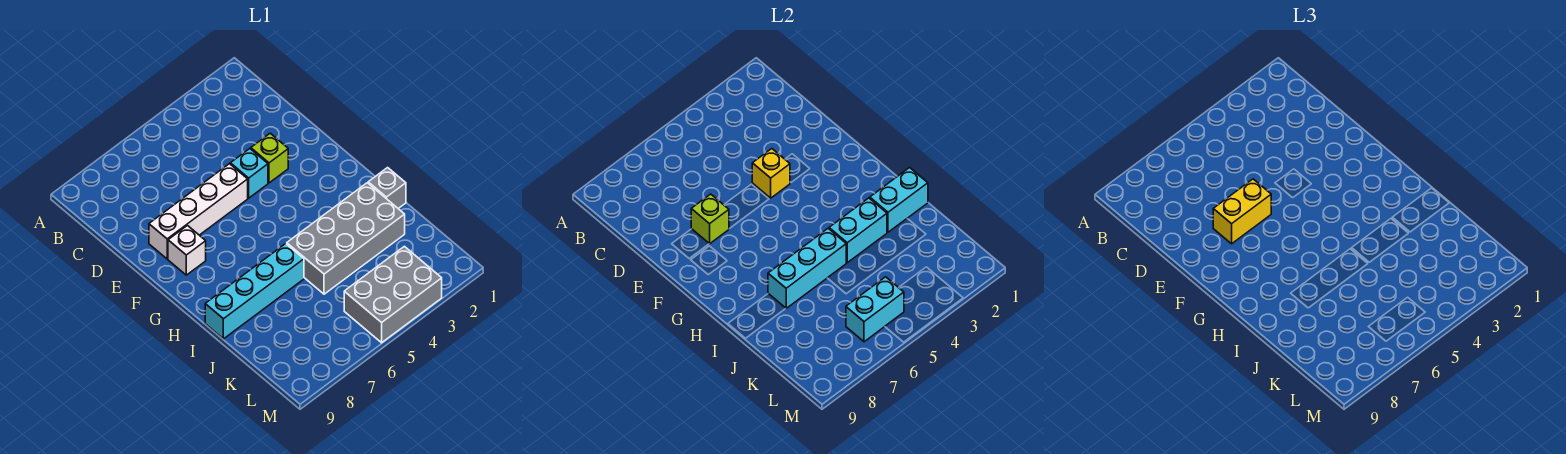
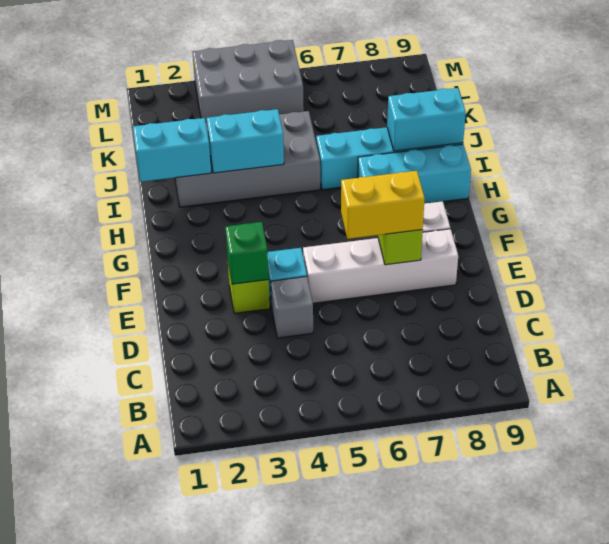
none -> green 1x1 brick [225,222,269,284]
yellow 1x1 brick [752,149,790,198] -> none
grey 1x1 brick [368,168,406,208] -> grey 1x1 brick moved to [271,276,313,338]
cyan 1x3 brick [768,229,846,308] -> cyan 1x3 brick moved to [358,144,471,204]
cyan 1x2 brick [846,277,904,342] -> cyan 1x2 brick moved to [387,88,466,151]

